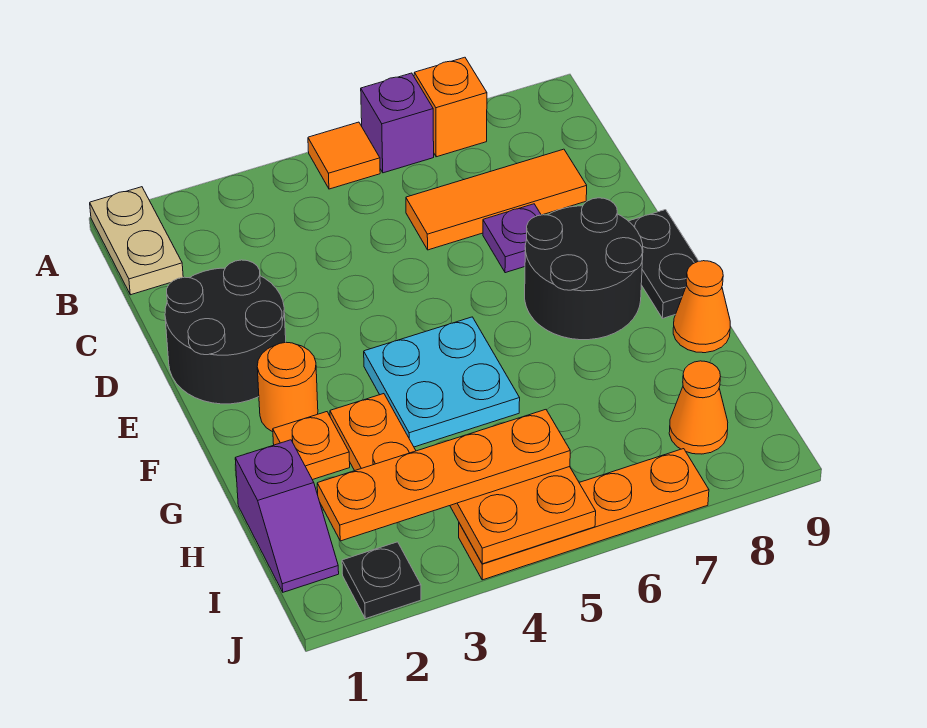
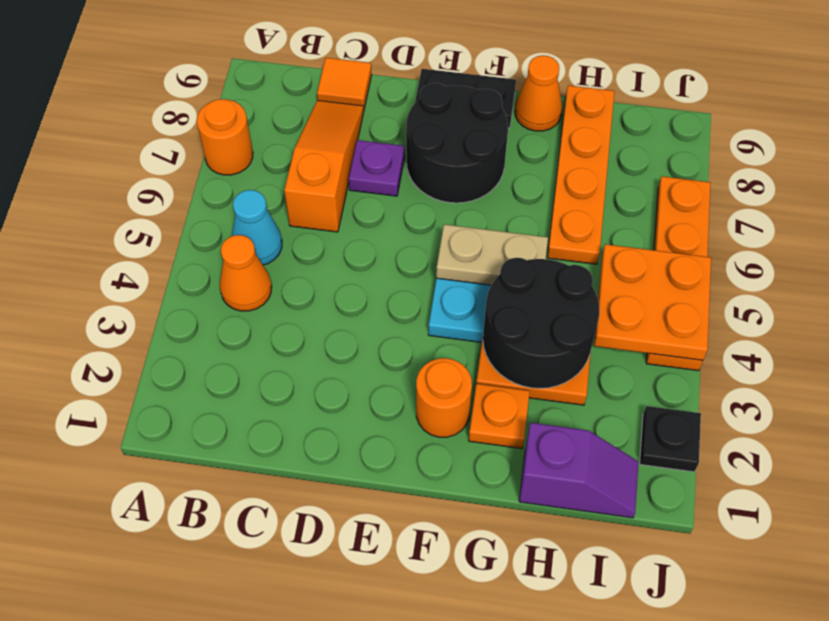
tan 1x2 plate [90,187,183,295] -> tan 1x2 plate moved to [436,224,548,285]
orange 1x1 tile [308,122,380,189] -> orange 1x1 tile moved to [317,58,372,111]
purple 1x1 brick [361,73,434,173] -> none
orange 1x1 brick [414,57,487,157] -> orange 1x1 round brick [197,99,253,175]
none -> cyan 1x1 cone [232,190,282,265]
orange 1x3 tile [406,149,587,250] -> orange 1x3 slope [284,100,364,232]
black 2x2 round brick [165,260,286,404] -> black 2x2 round brick moved to [483,258,599,389]
orange 1x4 plate [317,410,570,541] -> orange 1x4 plate moved to [547,85,614,264]
orange 1x1 cone [669,361,728,454] -> orange 1x1 cone moved to [220,235,272,311]

